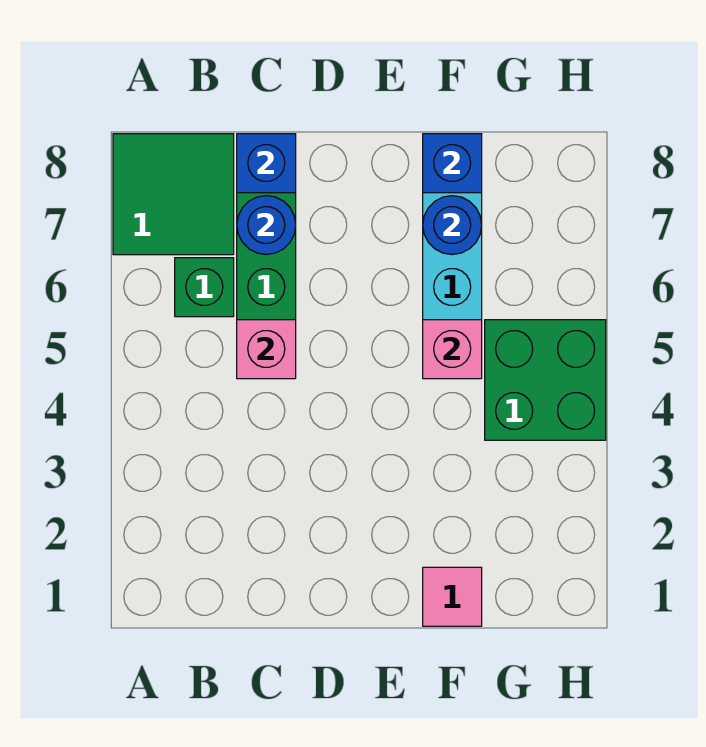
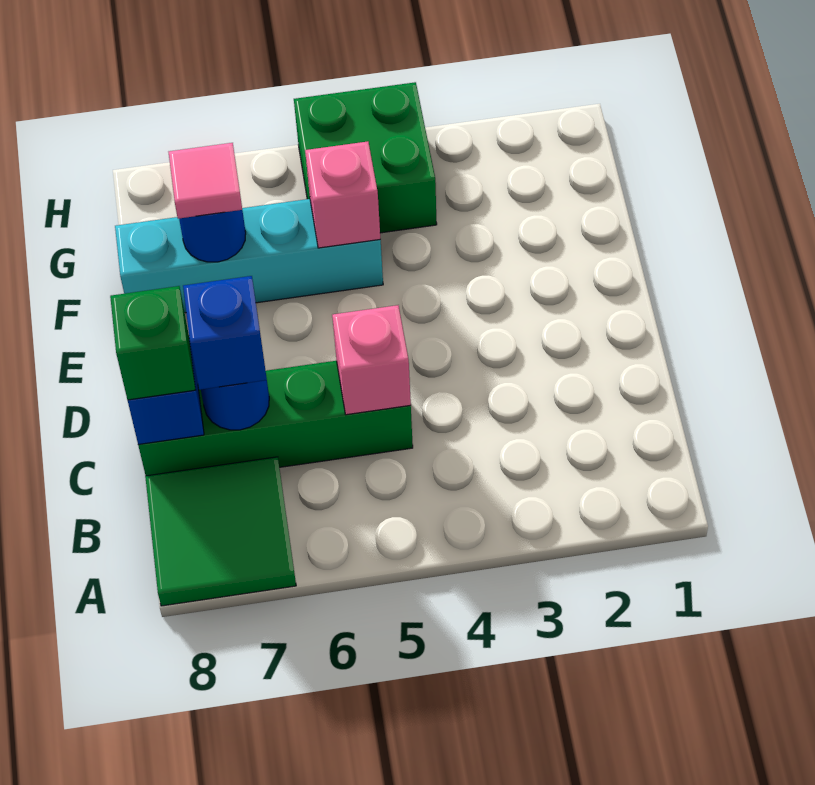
green 1x1 brick [175,258,234,317] -> green 1x1 brick moved to [110,286,195,400]
pink 1x1 tile [423,567,482,626] -> pink 1x1 tile moved to [169,143,242,219]
blue 1x1 brick [423,134,482,193] -> blue 1x1 brick moved to [183,276,267,390]

